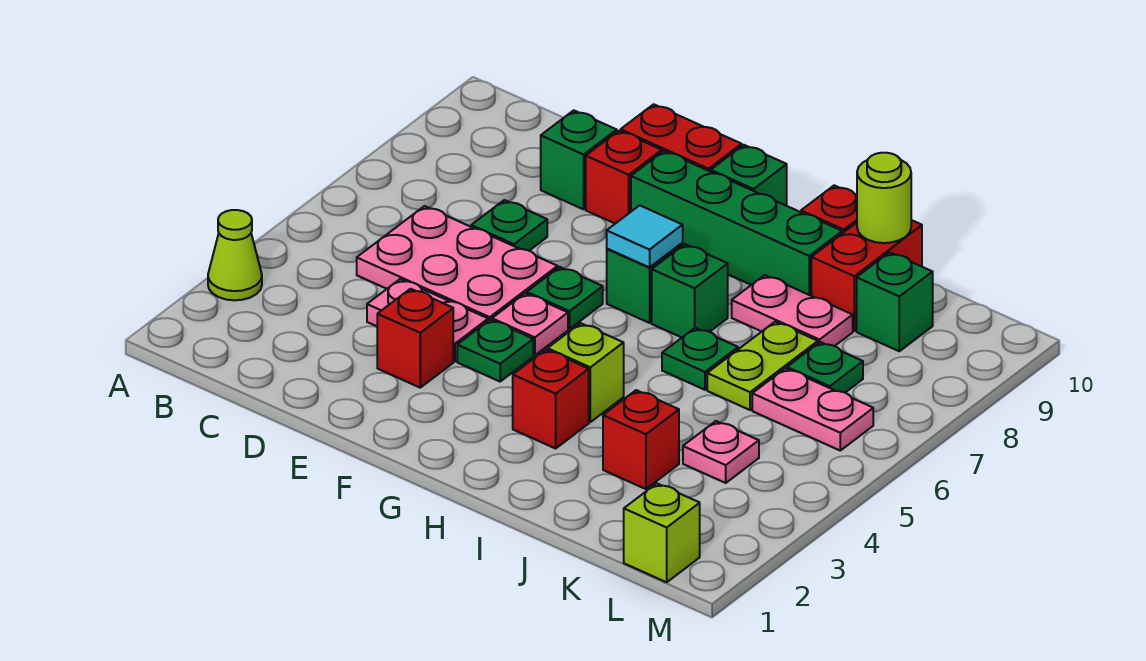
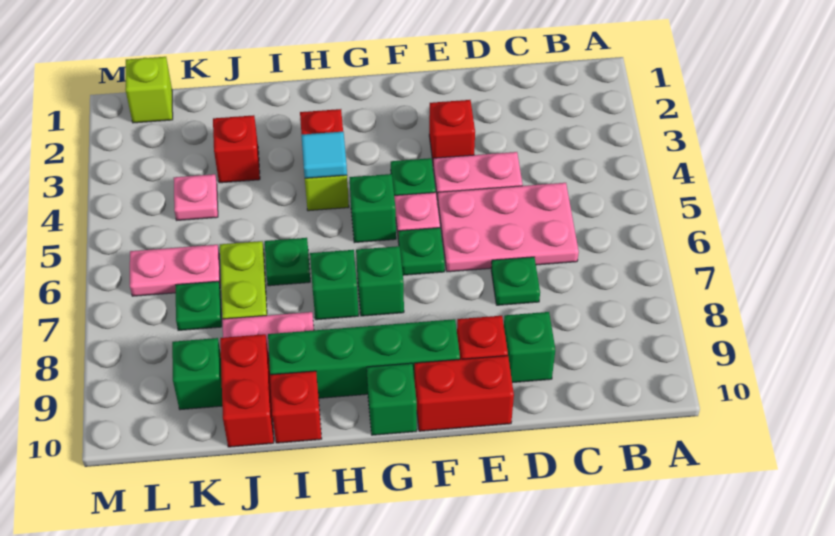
lime 1x1 cone [208,210,262,300] -> none
none -> green 1x1 brick [349,174,396,243]
cyan 1x1 tile [607,205,683,267] -> cyan 1x1 tile moved to [301,132,347,178]
lime 1x1 round brick [857,153,911,243] -> none

